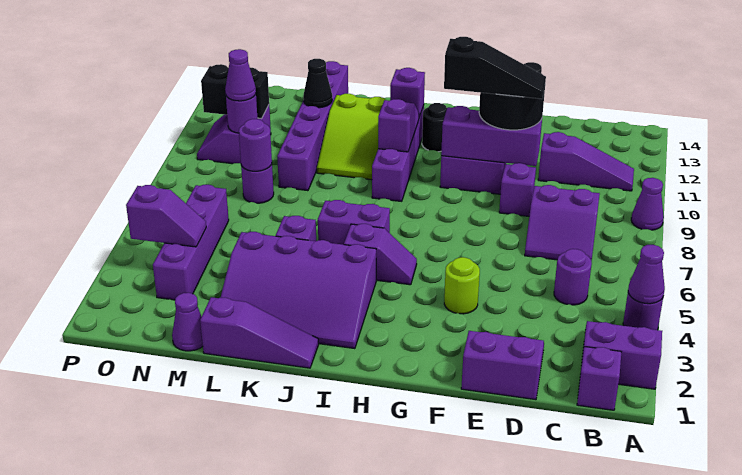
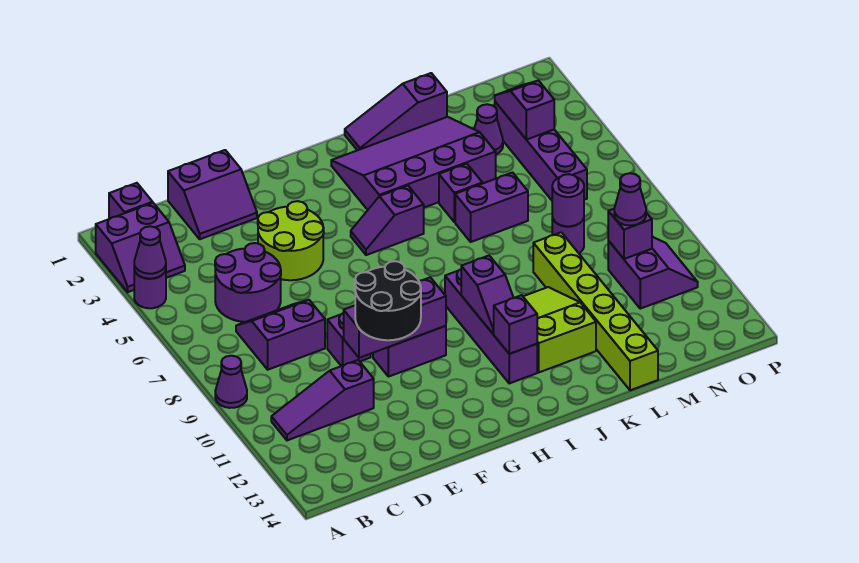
purple 1x1 round brick [554,249,592,305] -> purple 2x2 round brick [215,243,281,322]
black 1x3 slope [444,37,546,99] -> none
lime 1x1 round brick [444,257,480,314] -> lime 2x2 round brick [258,201,324,280]
black 1x1 round brick [422,103,447,152] -> none
purple 1x2 brick [318,200,390,245] -> purple 1x2 brick moved to [455,173,528,242]
purple 1x6 brick [277,61,348,191] -> lime 1x6 brick [533,232,658,390]
black 1x1 cone [303,59,332,108] -> none
purple 1x1 cone [172,293,203,351] -> purple 1x1 cone moved to [474,104,503,154]
purple 1x2 slope [126,185,206,247] -> purple 1x2 slope turned to [495,81,554,140]
purple 1x1 round brick [226,94,257,133] -> purple 1x1 brick [608,209,652,259]
black 1x2 brick [201,64,269,118] -> none

